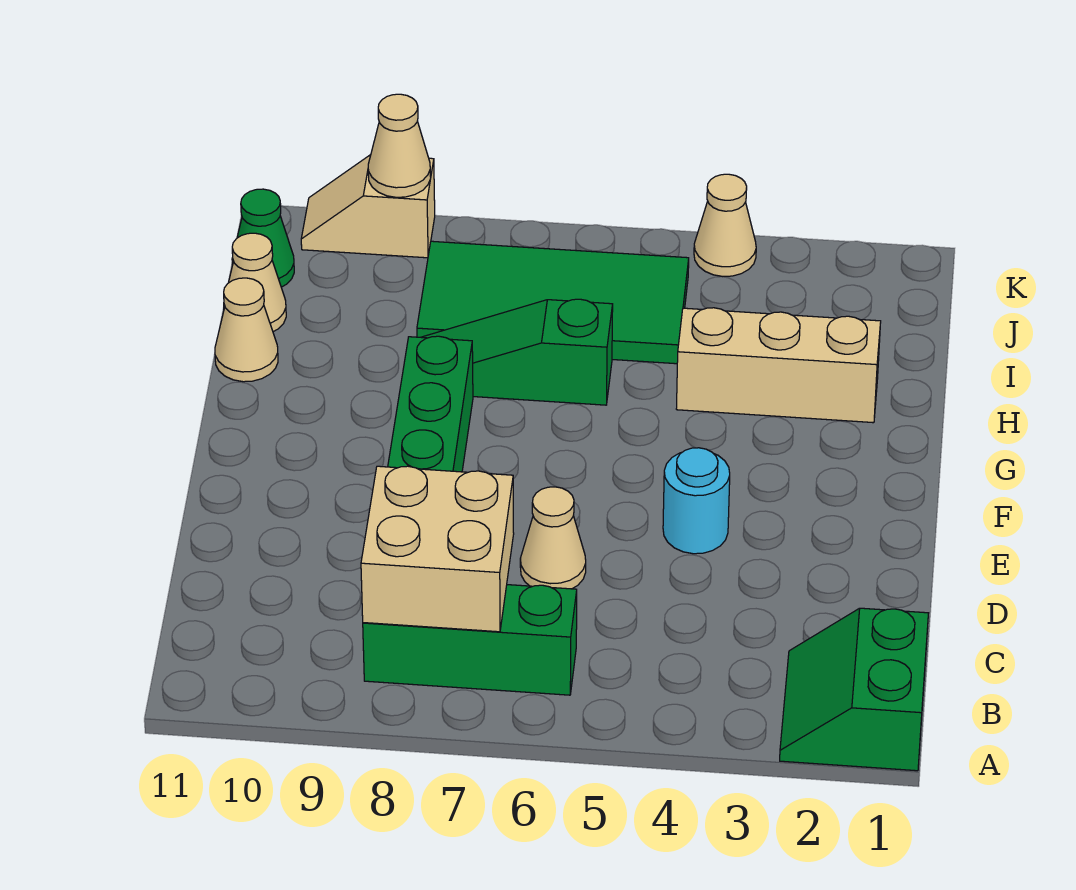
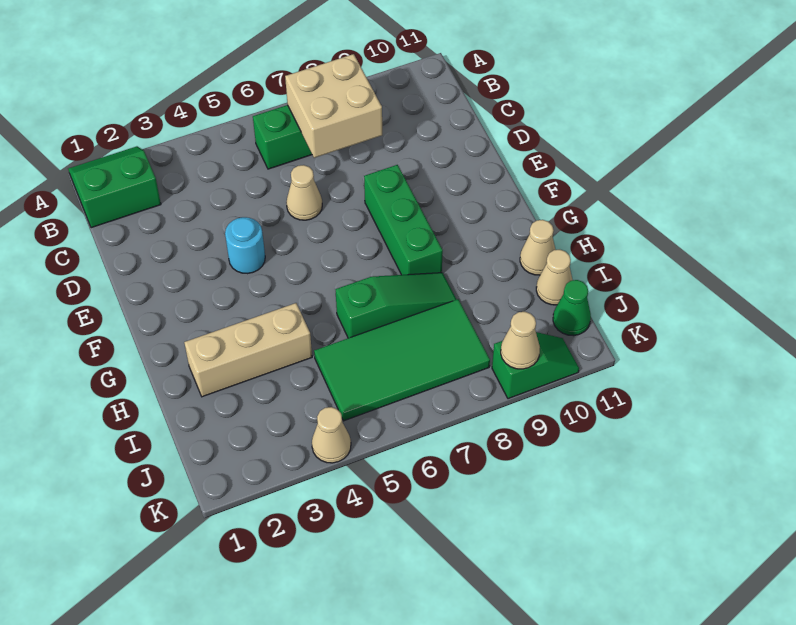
green 2x2 slope [780,608,928,771] -> green 2x2 slope turned to [68,146,161,228]
tan 1x2 slope [301,155,435,258] -> green 1x2 slope [492,332,579,399]

